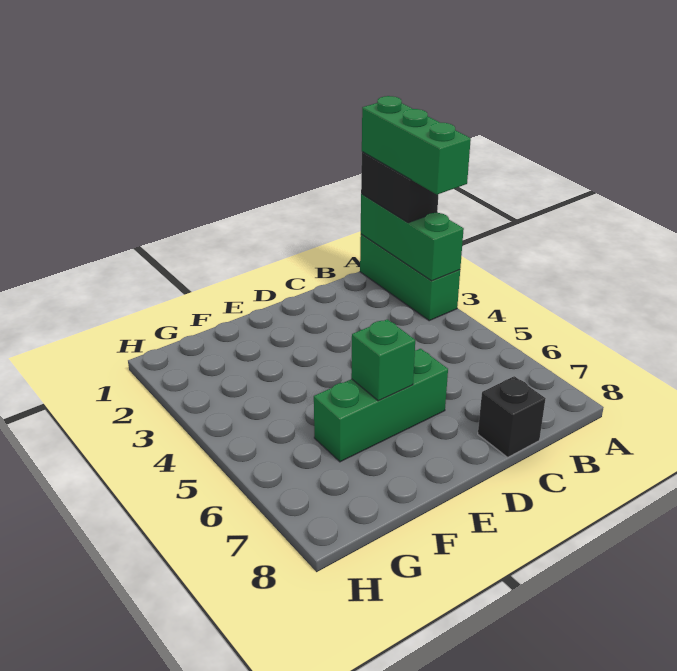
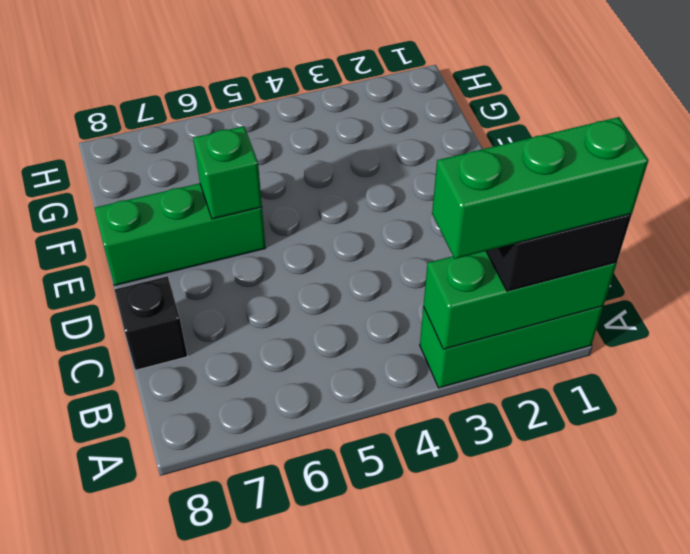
green 1x3 brick [314,349,448,462] -> green 1x3 brick turned to [95,183,266,285]

